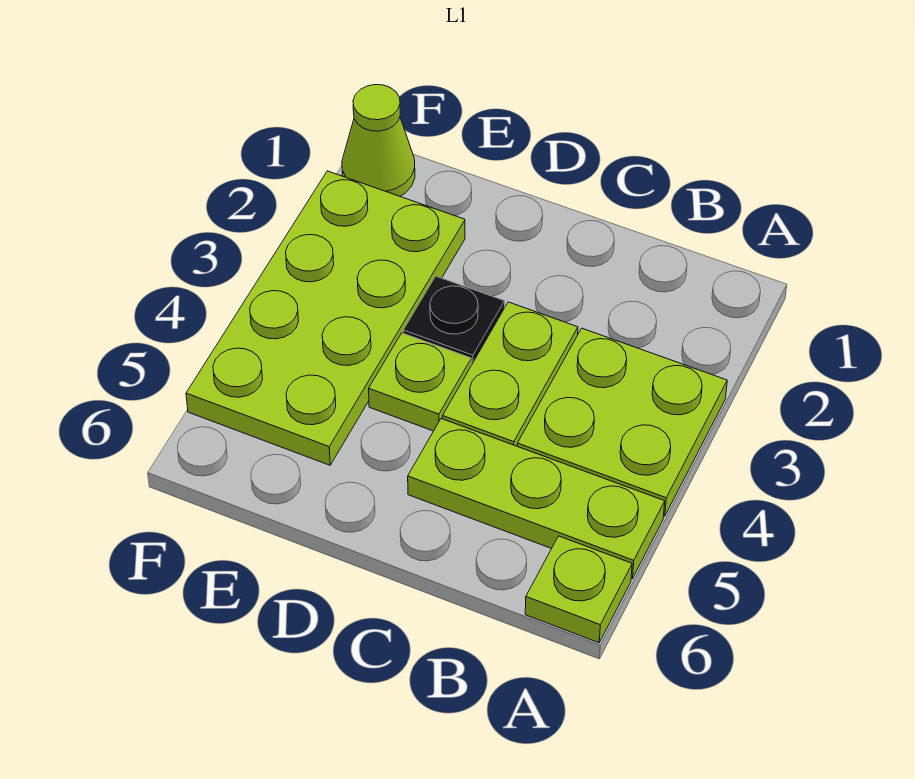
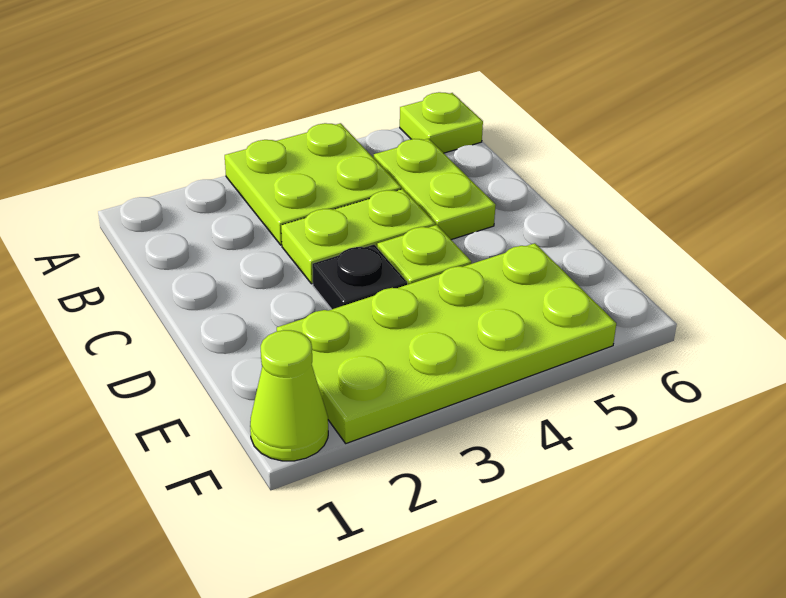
lime 1x3 plate [408,419,665,579] -> lime 1x2 plate [374,139,496,240]

